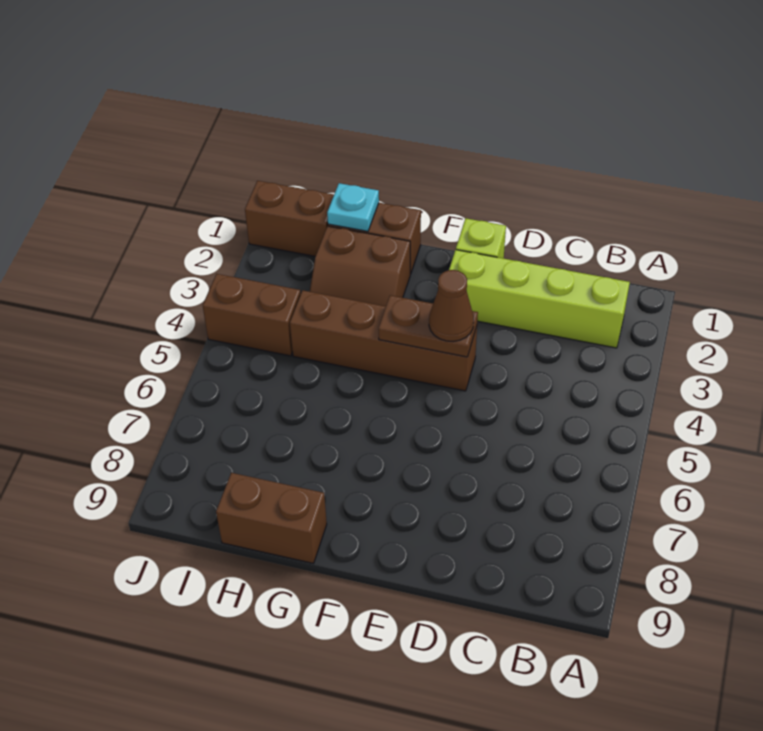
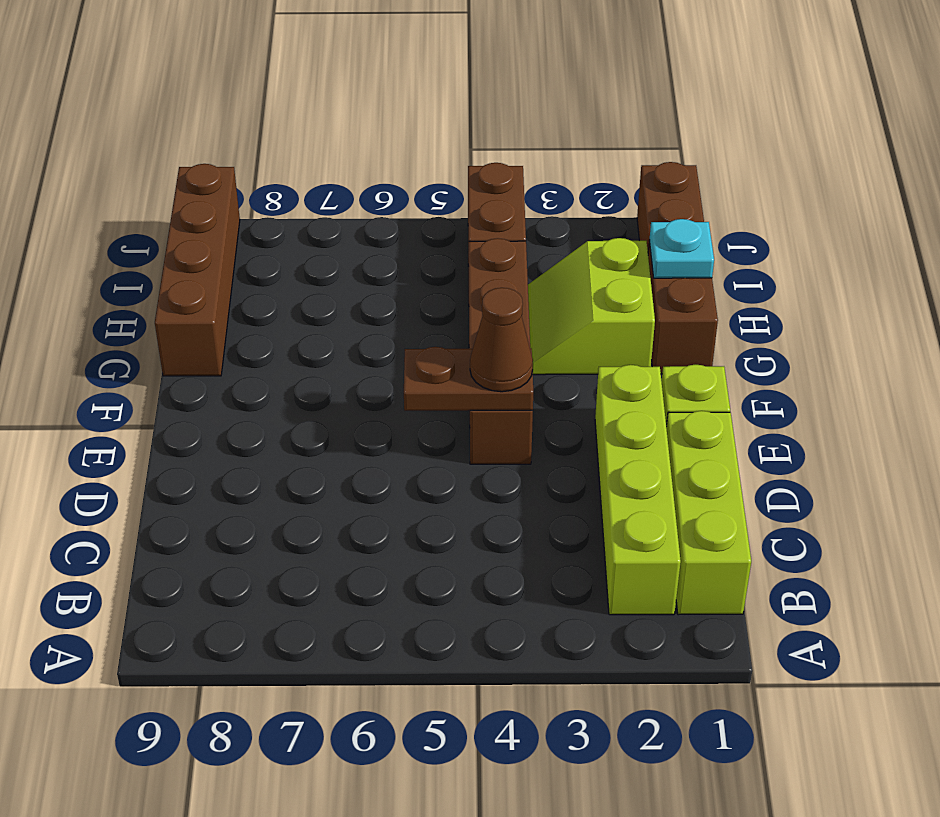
none -> lime 1x3 brick [666,411,751,615]
brown 1x2 plate [379,295,478,357] -> brown 1x2 plate turned to [404,347,533,411]
brown 2x2 slope [310,226,410,306] -> lime 2x2 slope [528,238,655,375]
brown 1x2 brick [216,473,327,563] -> brown 1x4 brick [155,164,240,376]

